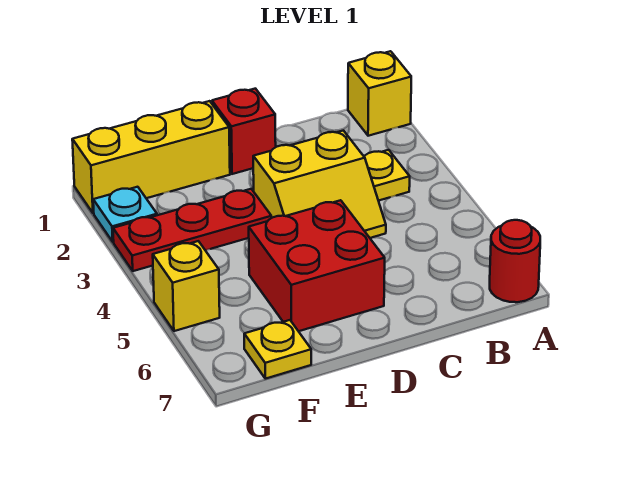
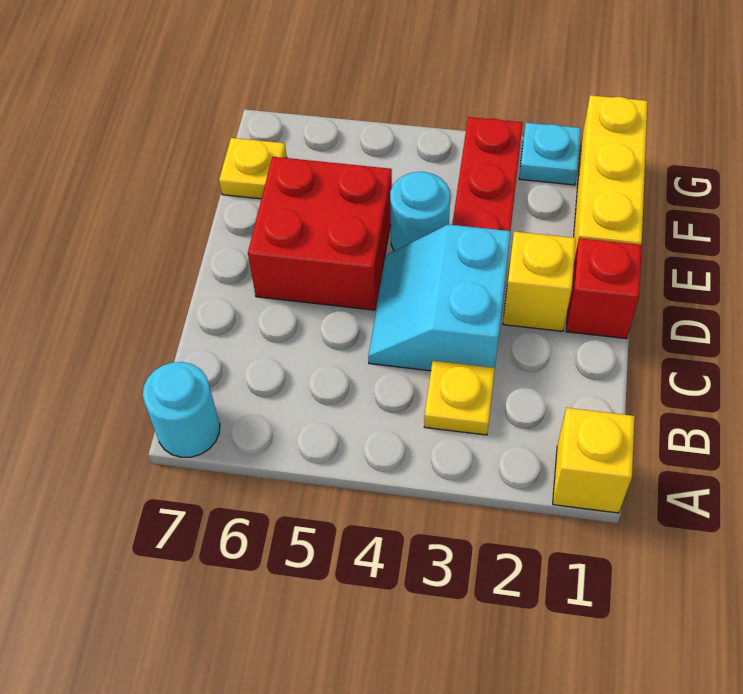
red 1x1 round brick [490,220,540,302] -> cyan 1x1 round brick [143,362,220,457]
yellow 2x2 slope [253,131,386,238] -> cyan 2x2 slope [368,225,511,371]
none -> cyan 1x1 round brick [390,172,450,251]
yellow 1x1 brick [153,241,220,331] -> yellow 1x1 brick moved to [503,231,576,331]

